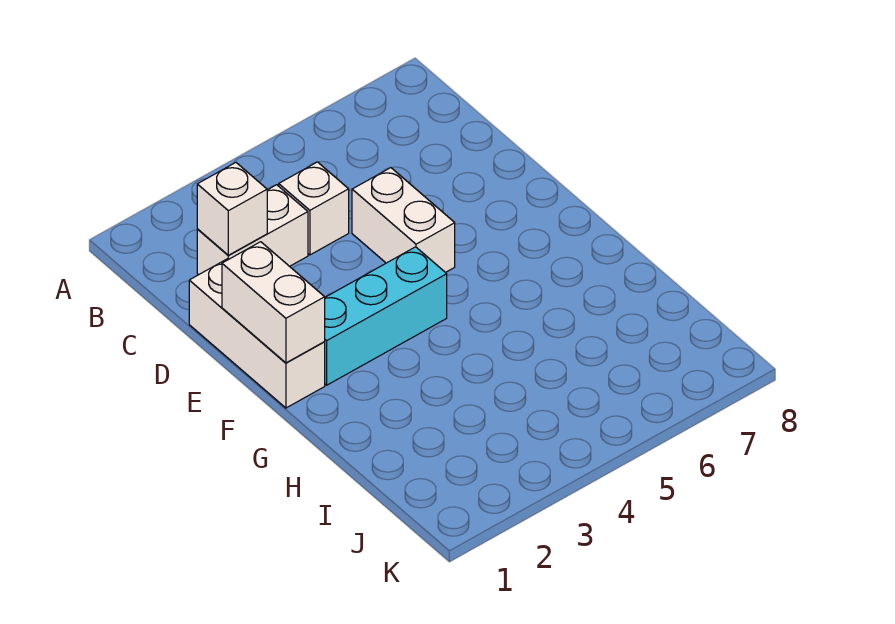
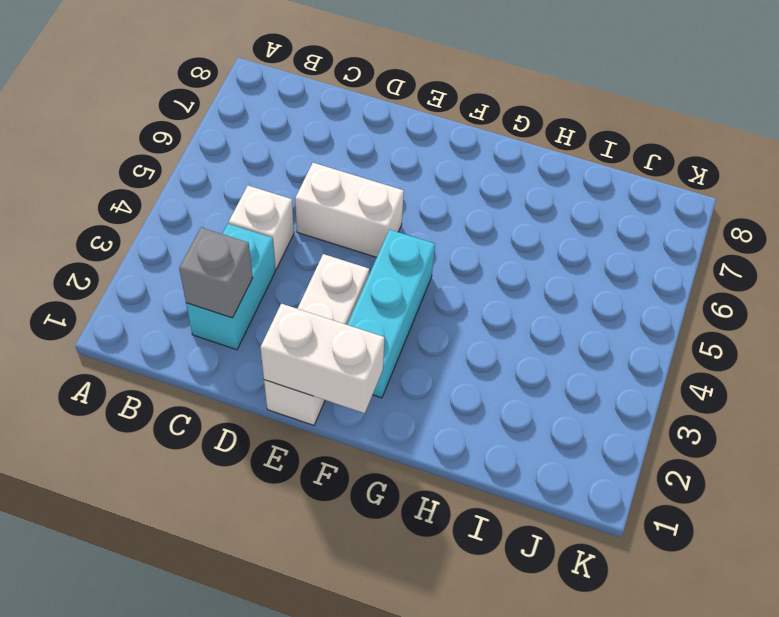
white 1x2 brick [197,185,308,275] -> cyan 1x2 brick [186,224,275,350]
white 1x1 brick [197,163,267,255] -> grey 1x1 brick [179,228,253,318]
white 1x3 brick [189,259,325,408] -> white 1x3 brick turned to [264,254,369,425]

